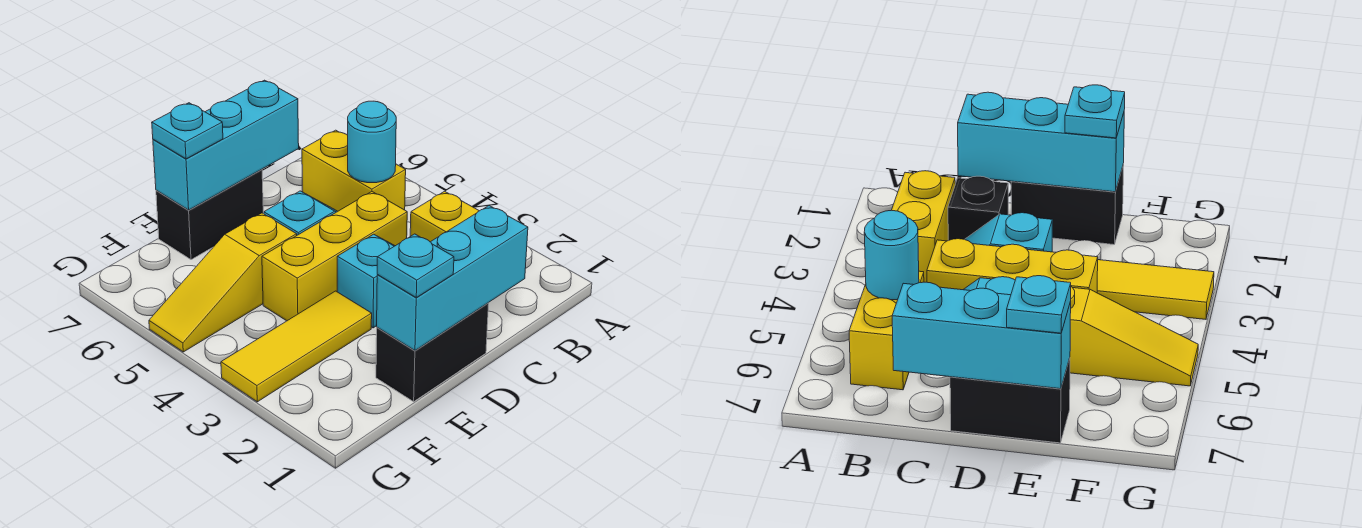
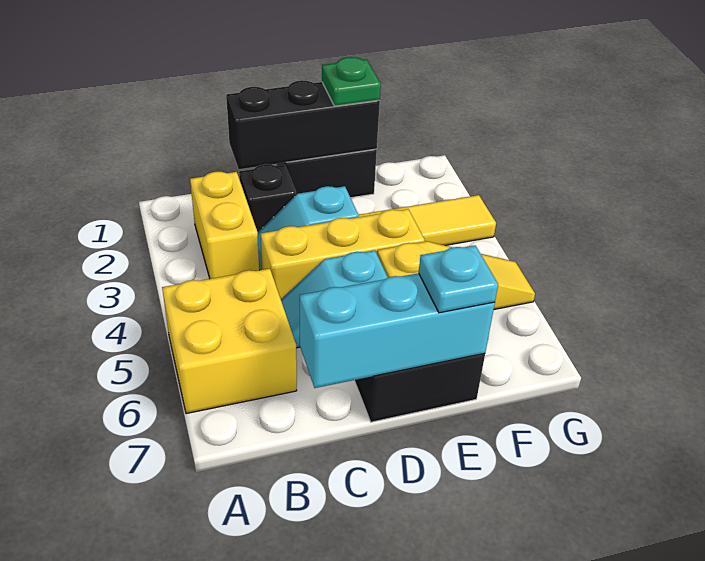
yellow 1x2 brick [302,130,406,211] -> yellow 2x2 brick [162,269,297,414]
cyan 1x1 round brick [348,101,396,183] -> none
cyan 1x3 brick [377,206,528,350] -> black 1x3 brick [226,80,380,169]
cyan 1x1 plate [377,234,454,297] -> green 1x1 plate [322,57,381,106]

